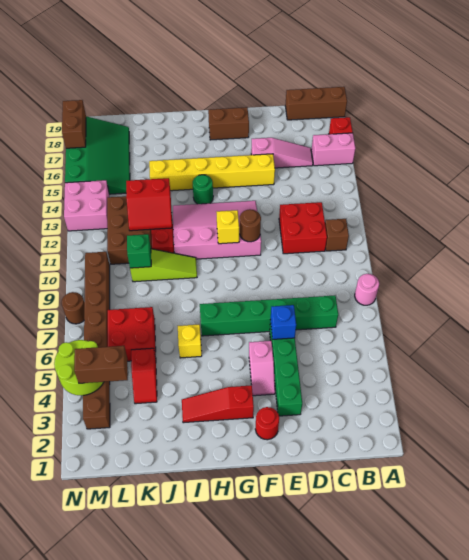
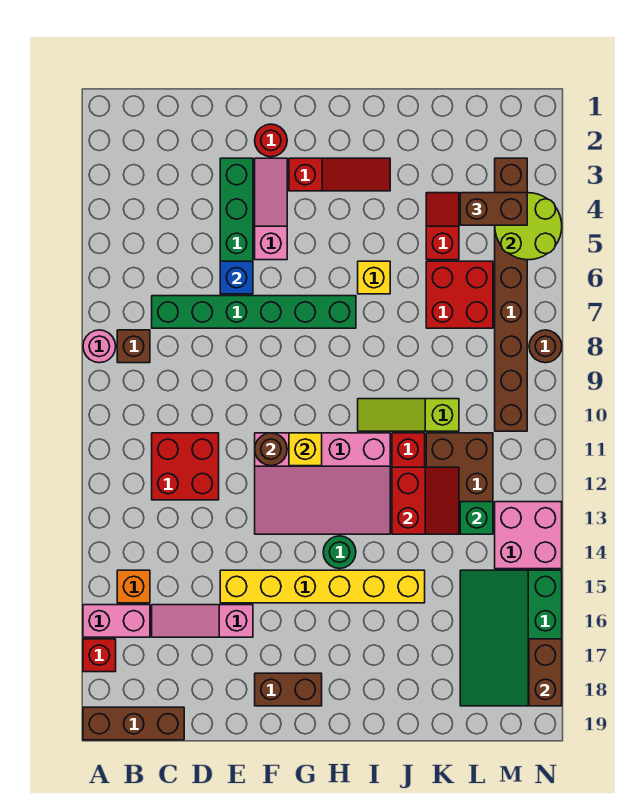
brown 1x1 brick [325,219,349,251] -> brown 1x1 brick moved to [117,330,150,363]
none -> orange 1x1 brick [117,570,150,603]
pink 1x2 slope [249,341,275,396] -> pink 1x3 slope [255,158,287,260]
red 2x2 slope [126,178,172,231] -> red 2x2 slope turned to [392,467,459,534]
green 1x1 brick [127,234,151,268] -> green 1x1 brick moved to [460,502,493,534]

